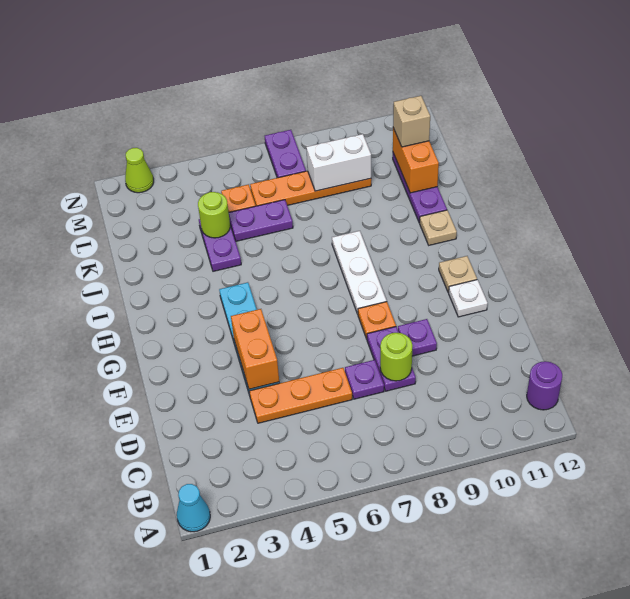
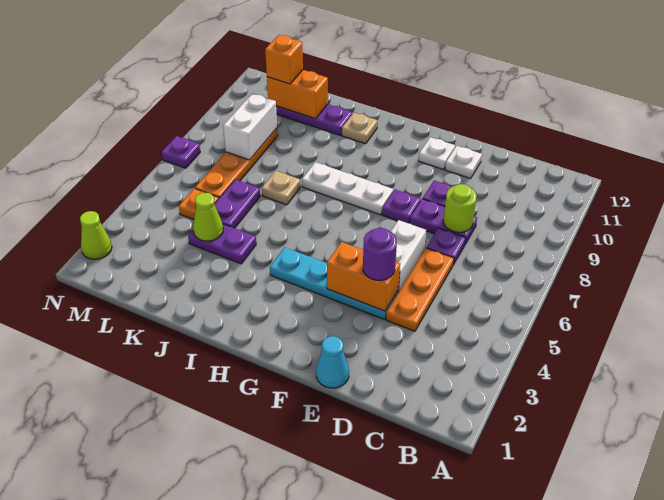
cyan 1x1 cone [177,484,210,532] -> cyan 1x1 cone moved to [316,336,349,388]
purple 1x1 round brick [527,361,562,410] -> purple 1x1 round brick moved to [363,228,397,280]
none -> white 1x2 brick [391,220,426,292]
none -> white 1x1 plate [445,146,482,178]
orange 1x1 plate [358,302,396,339] -> purple 1x1 plate [382,190,421,223]
tan 1x1 plate [439,256,477,293] -> tan 1x1 plate moved to [262,171,300,205]
lime 1x1 round brick [198,192,230,238] -> lime 1x1 cone [193,192,223,241]
tan 1x1 brick [393,96,430,147] -> orange 1x1 brick [265,35,303,84]
purple 1x2 plate [265,130,306,178] -> purple 1x1 plate [162,136,200,168]

